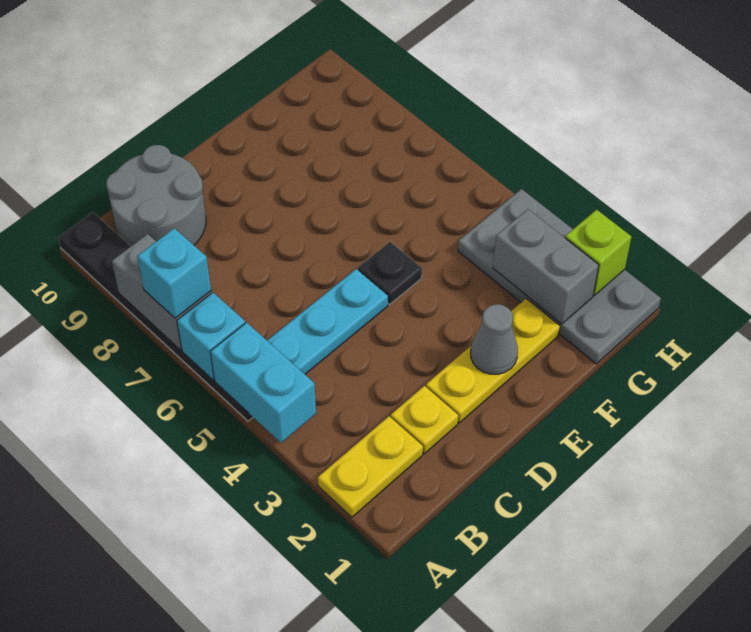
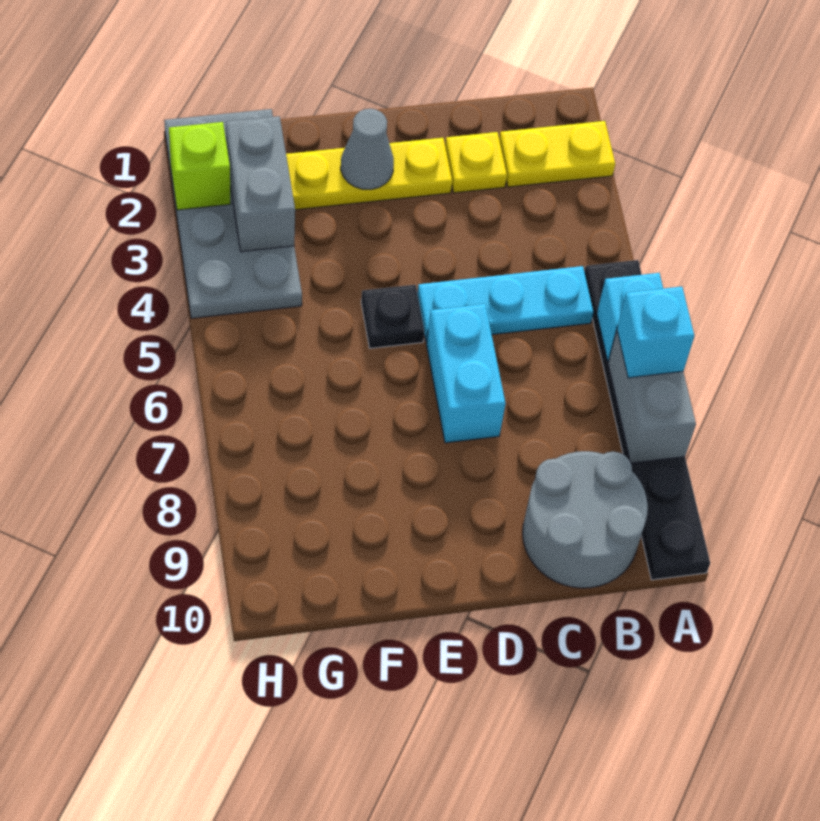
cyan 1x2 brick [211,323,316,443] -> cyan 1x2 brick moved to [426,304,506,443]

